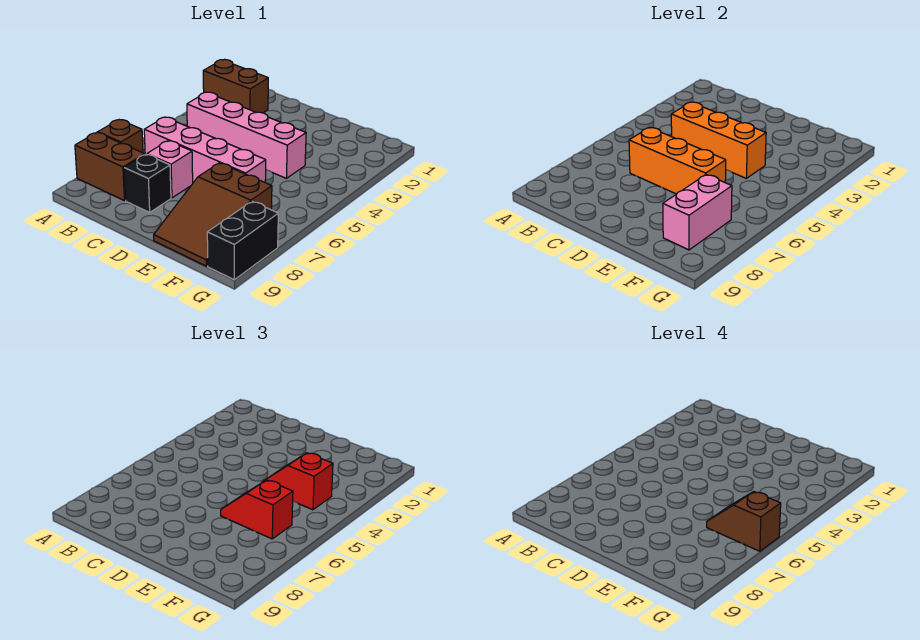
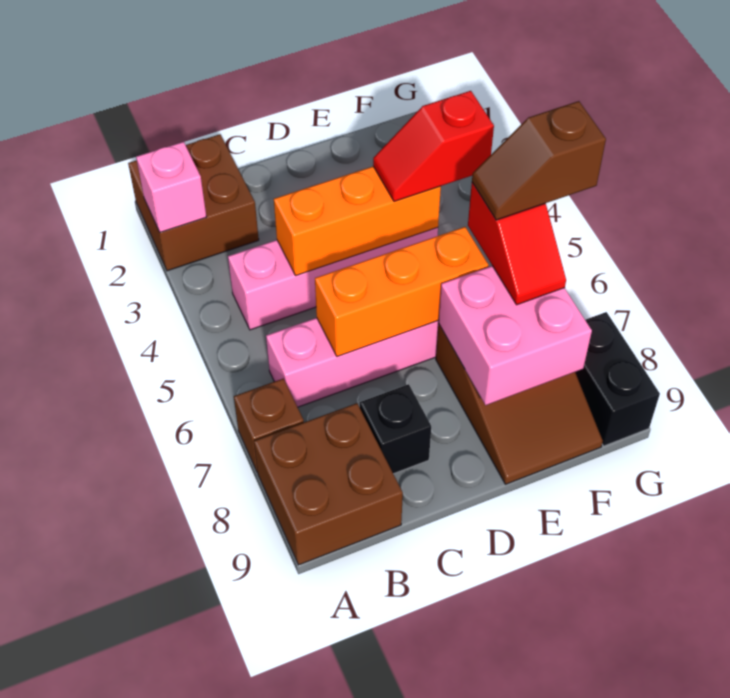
brown 1x2 brick [203,59,268,113] -> brown 2x2 brick [128,134,259,271]
brown 1x2 brick [75,132,145,201] -> brown 2x2 brick [254,403,403,565]
pink 1x1 brick [147,141,193,198] -> pink 1x1 brick moved to [136,142,206,232]
red 1x2 slope [221,480,293,539] -> red 1x2 slope turned to [468,183,566,305]
pink 1x2 brick [663,175,732,250] -> pink 2x2 brick [438,266,592,405]

